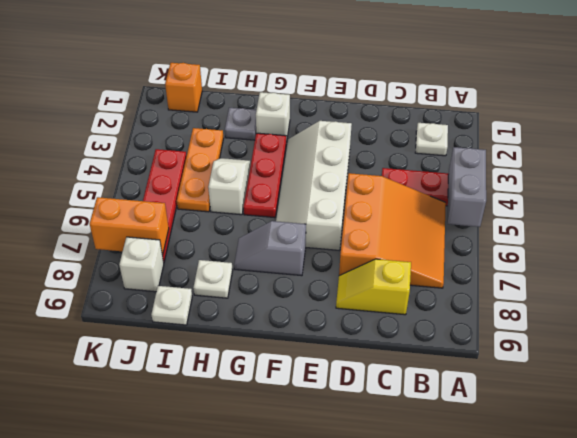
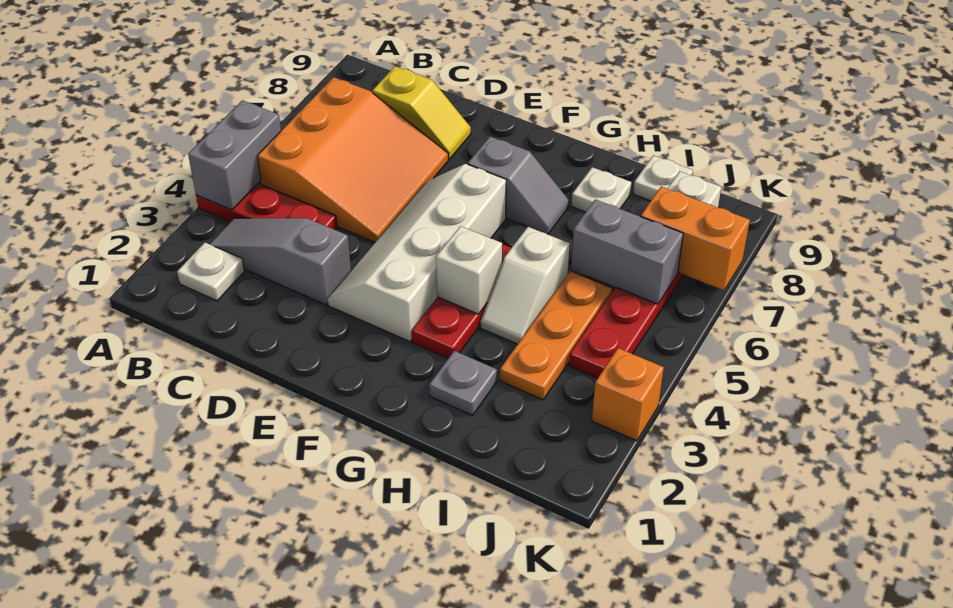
none -> grey 1x3 slope [210,218,351,305]
orange 3x3 slope [339,173,446,288] -> orange 3x3 slope turned to [257,77,448,242]
white 2x4 slope [276,121,352,251] -> white 2x4 slope turned to [327,164,506,342]
white 1x1 brick [256,92,290,142] -> white 1x1 brick moved to [436,226,502,314]
none -> grey 1x2 brick [571,199,683,304]
orange 1x1 brick [165,63,202,112] -> orange 1x1 brick moved to [592,348,664,441]

